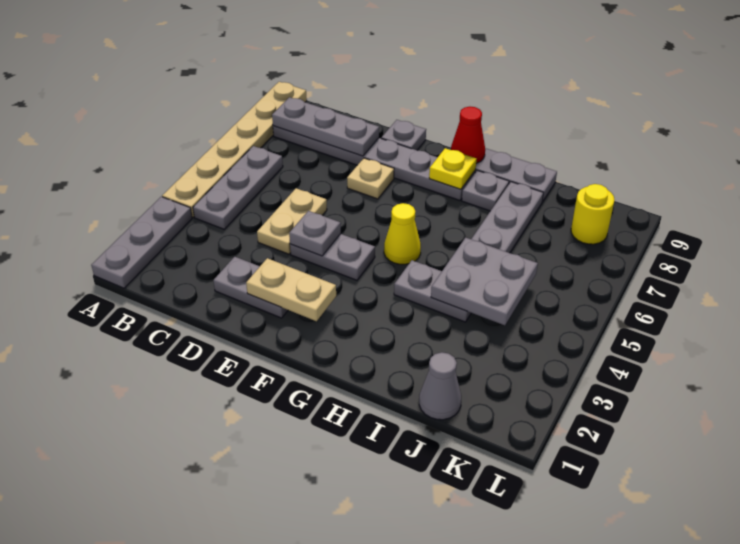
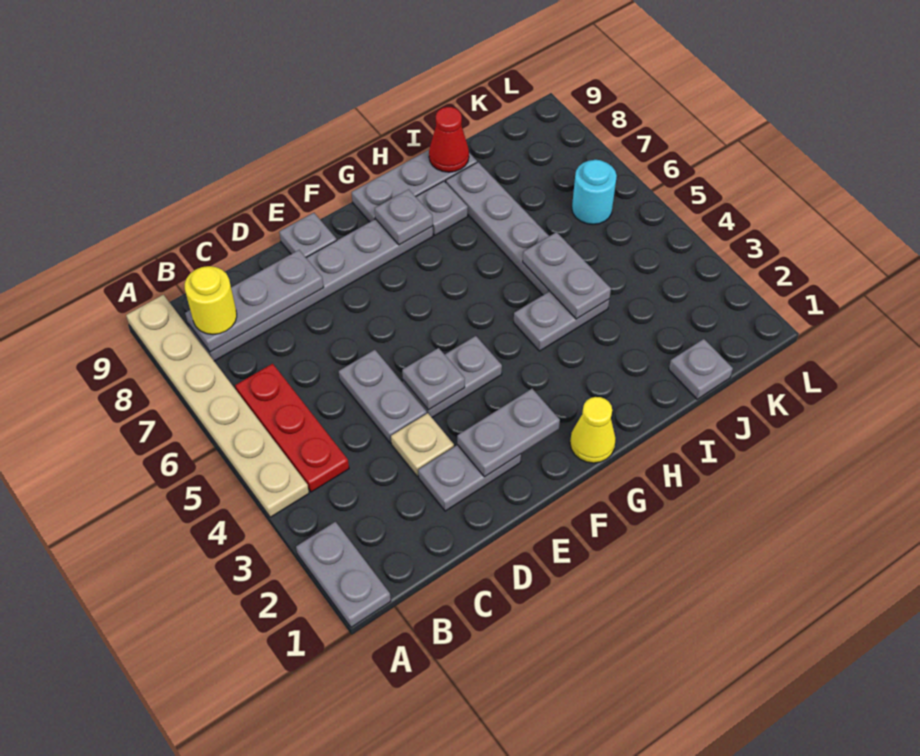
grey 1x3 plate [91,197,192,288] -> grey 1x2 plate [296,522,391,627]
grey 1x3 plate [193,146,283,229] -> red 1x3 plate [235,364,349,492]
tan 1x2 plate [257,188,327,254] -> grey 1x2 plate [339,350,427,443]
tan 1x2 plate [246,258,336,321] -> grey 1x2 plate [457,389,560,477]
tan 1x1 plate [347,158,394,199] -> tan 1x1 plate moved to [391,413,454,477]
yellow 1x1 cone [384,203,421,264] -> yellow 1x1 cone moved to [570,397,616,463]
yellow 1x1 plate [429,148,476,189] -> grey 1x1 plate [375,189,433,245]
red 1x1 cone [451,107,485,163] -> red 1x1 cone moved to [429,107,469,172]
grey 2x2 plate [431,237,538,325] -> grey 1x2 plate [523,232,611,319]
grey 1x1 cone [419,352,461,420] -> grey 1x1 plate [669,339,733,399]
none -> cyan 1x1 round brick [572,160,617,224]
yellow 1x1 round brick [571,184,614,244] -> yellow 1x1 round brick moved to [184,266,237,334]

